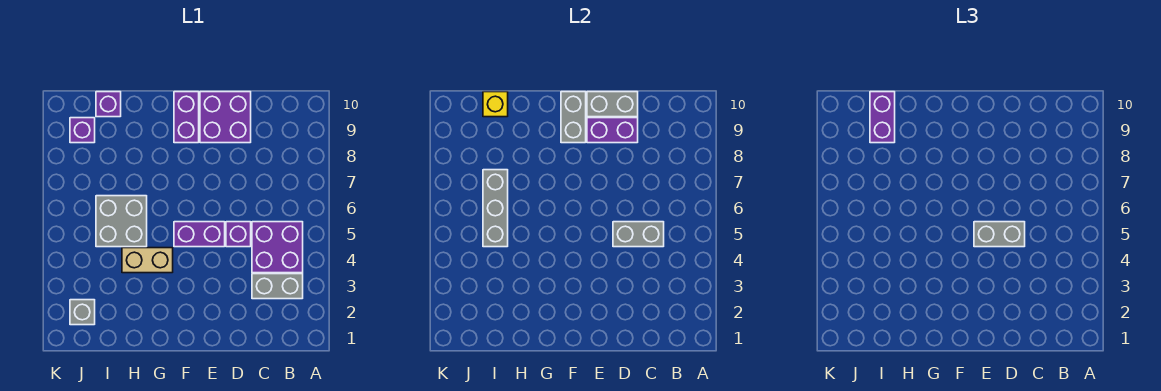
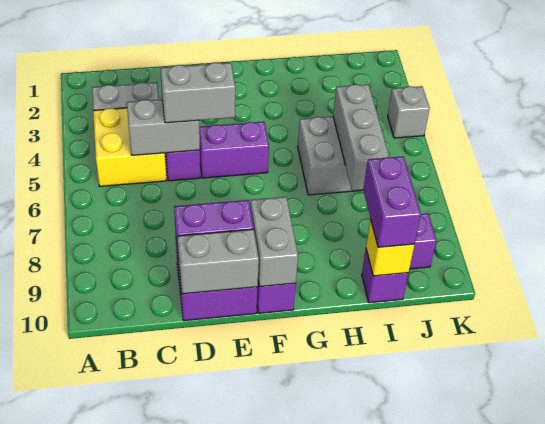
purple 2x2 brick [252,222,303,273] -> yellow 2x2 brick [93,108,166,186]
tan 1x2 brick [122,248,173,273] -> none
grey 1x1 brick [70,300,95,325] -> grey 1x1 brick moved to [388,86,430,138]

